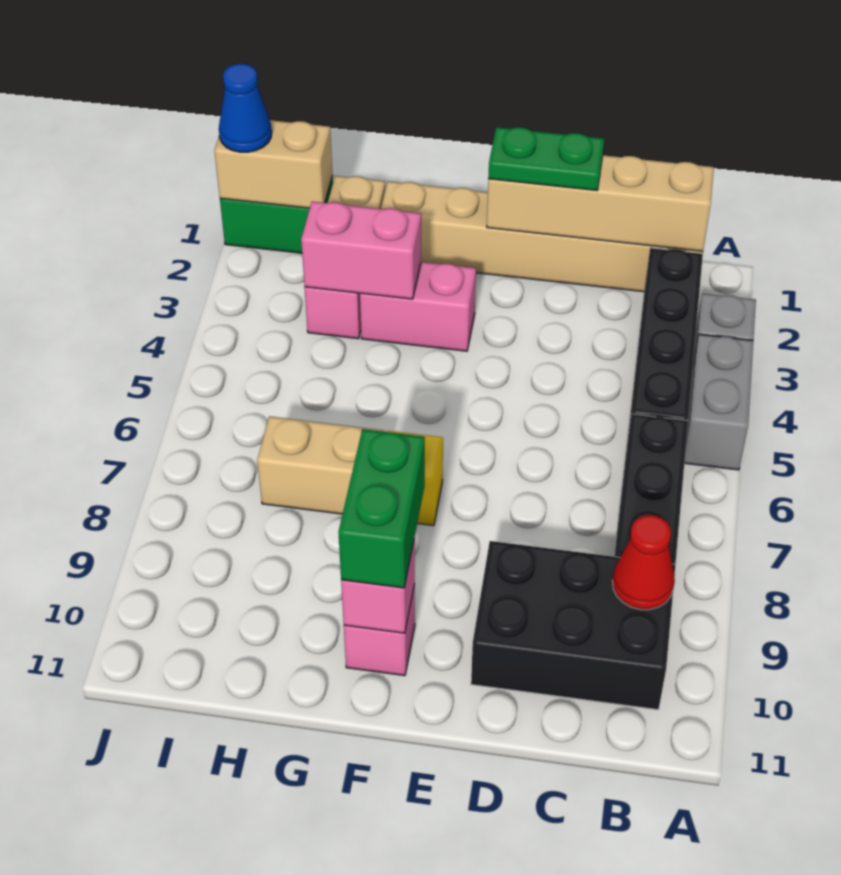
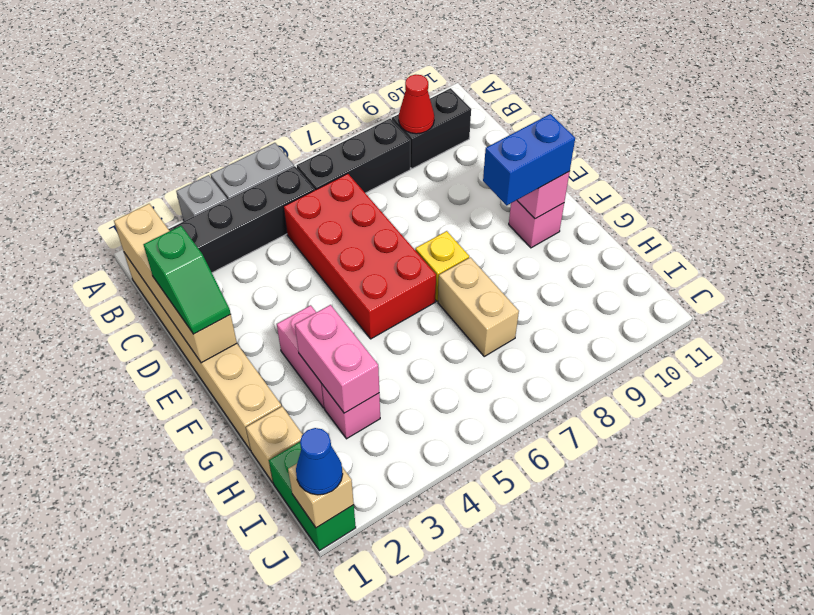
black 2x3 brick [471,541,675,710] -> black 1x2 brick [392,88,471,169]
none -> red 2x4 brick [284,174,436,339]
green 1x2 plate [488,127,604,190] -> green 1x2 slope [143,226,231,334]
green 1x2 brick [338,429,425,588] -> blue 1x2 brick [483,114,575,205]
tan 1x2 brick [214,120,333,208] -> tan 1x1 brick [288,464,354,528]

